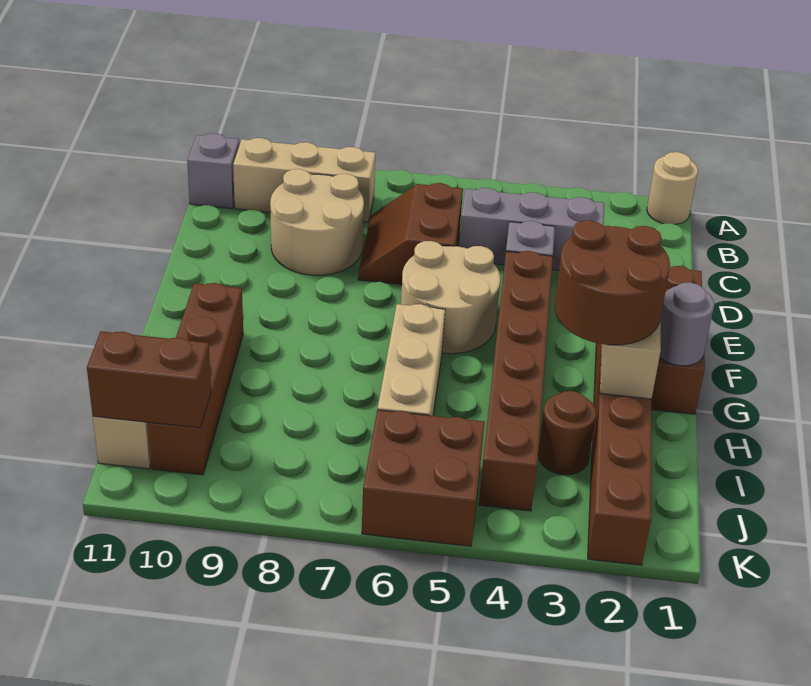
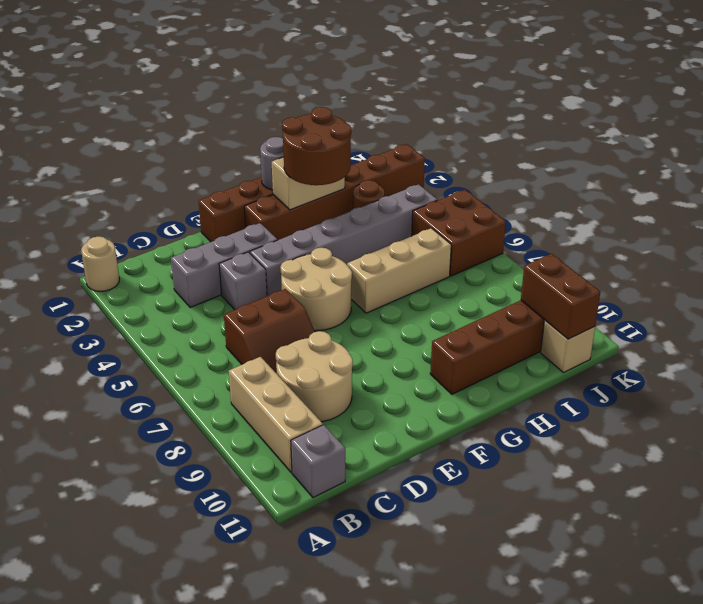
grey 1x3 brick [459,188,604,270] -> grey 1x3 brick turned to [171,223,277,308]
brown 1x6 brick [479,251,553,511] -> grey 1x6 brick [250,184,437,296]

